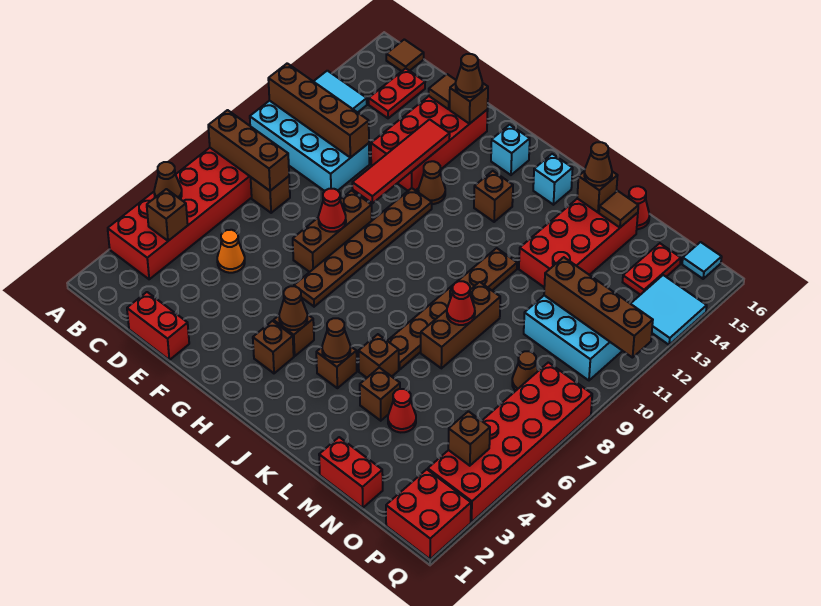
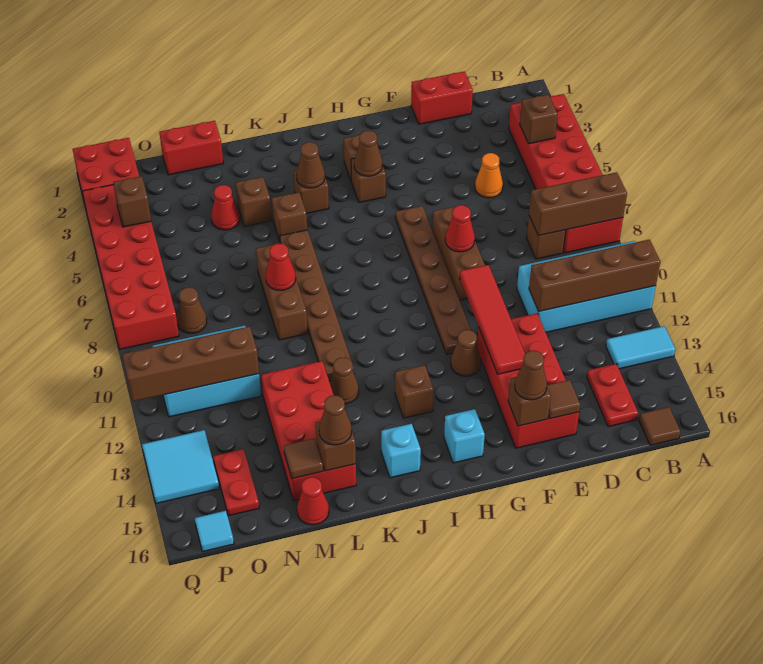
brown 1x1 cone [154,162,182,199] -> brown 1x1 cone moved to [330,358,359,404]

